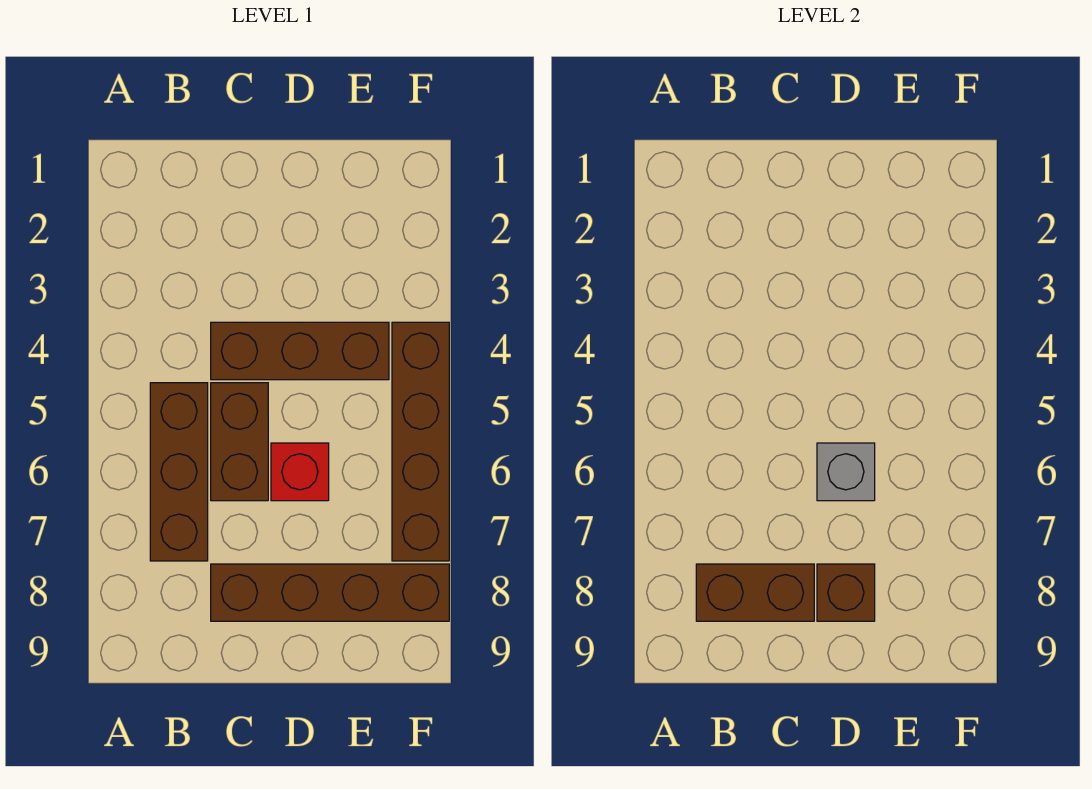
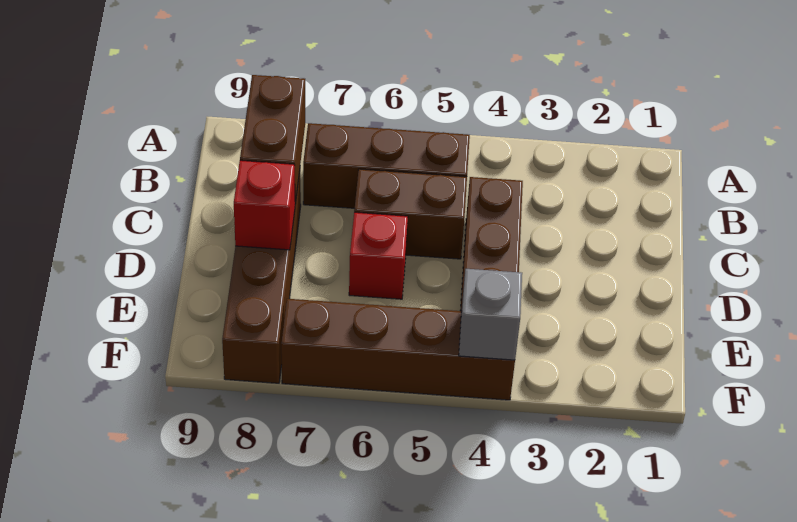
grey 1x1 brick [817,443,875,501] -> grey 1x1 brick moved to [459,269,522,360]
brown 1x1 brick [817,564,875,621] -> red 1x1 brick [234,160,295,250]

